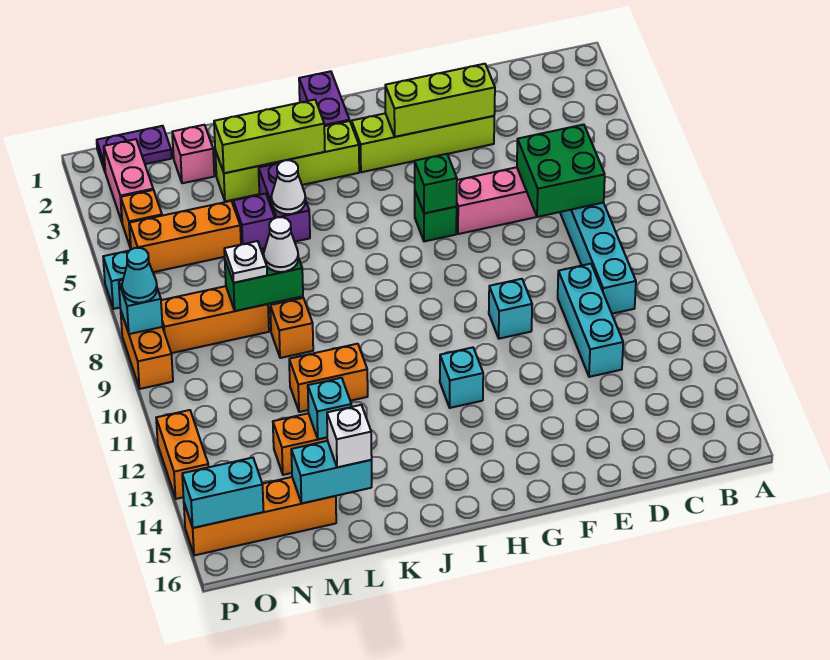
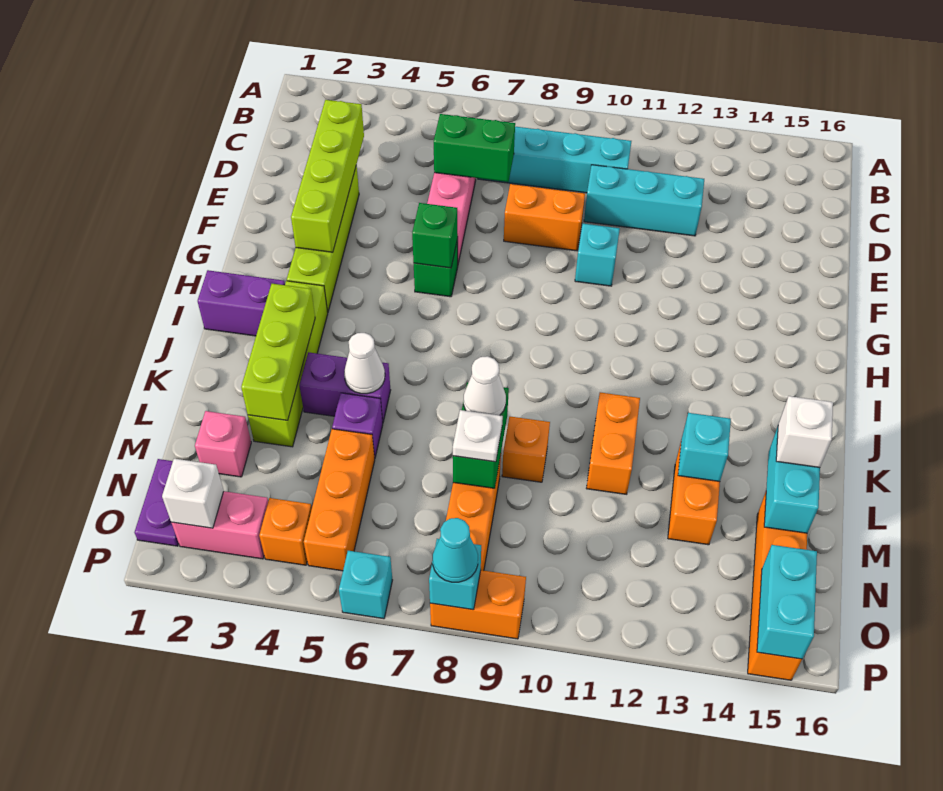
green 2x2 brick [517,125,605,217] -> green 1x2 brick [434,114,515,182]
lime 1x3 brick [385,64,495,137] -> lime 1x4 brick [291,100,364,252]
cyan 1x1 brick [440,347,483,408] -> none
none -> white 1x1 brick [162,459,224,528]
orange 1x2 brick [156,410,208,499] -> orange 1x2 brick moved to [504,184,585,251]

